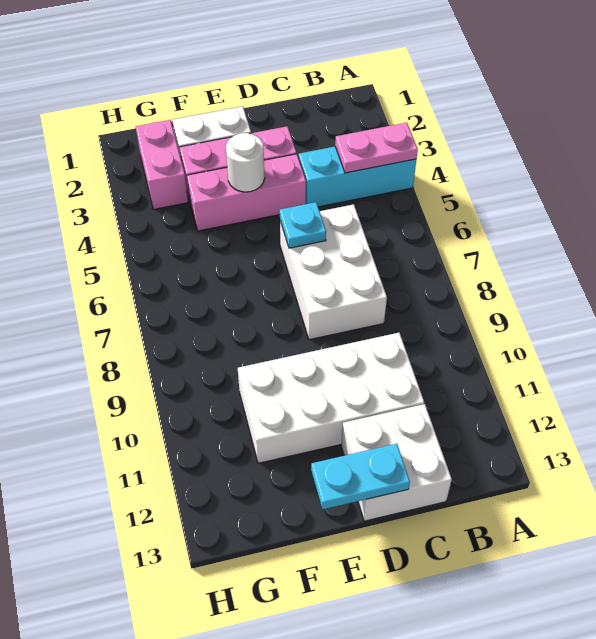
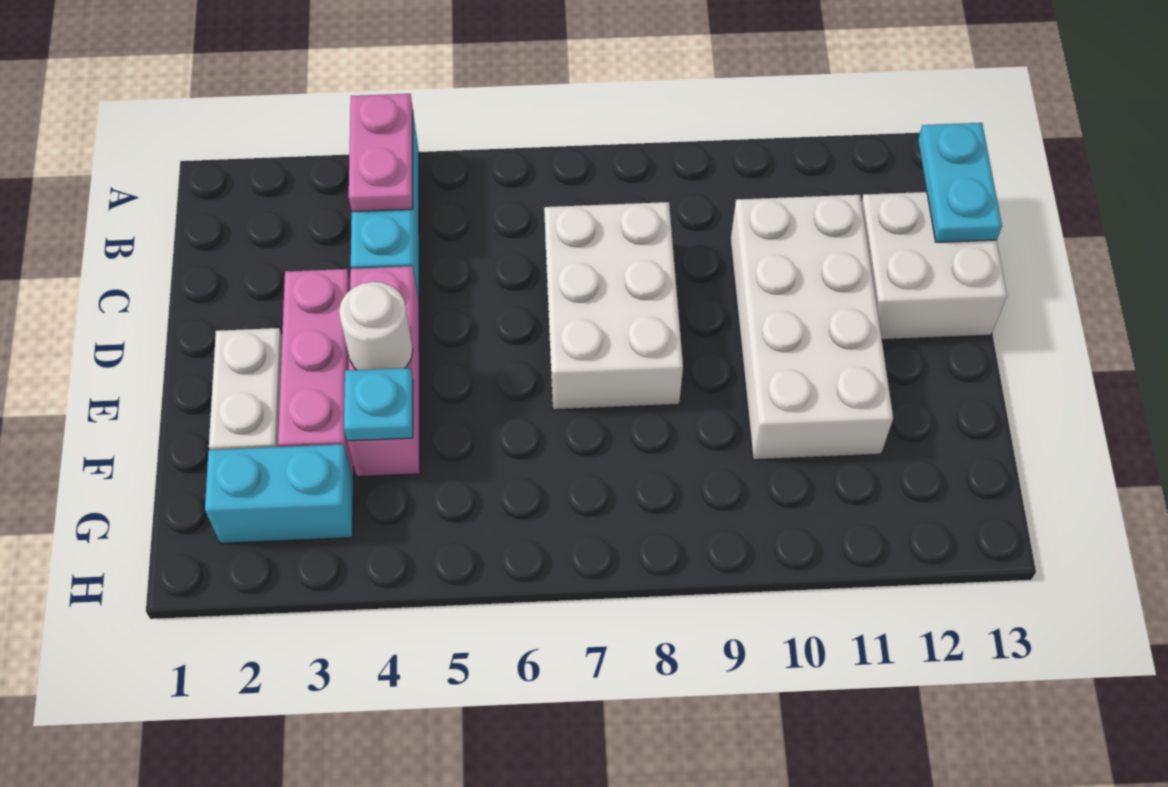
white 2x3 brick [280,204,387,340] -> white 2x3 brick turned to [544,202,683,410]
cyan 1x1 plate [280,202,326,248] -> cyan 1x1 plate moved to [344,368,413,441]
cyan 1x2 plate [311,444,410,509] -> cyan 1x2 plate moved to [918,123,1002,242]
pink 1x2 brick [136,120,188,209] -> cyan 1x2 brick [205,444,353,543]

